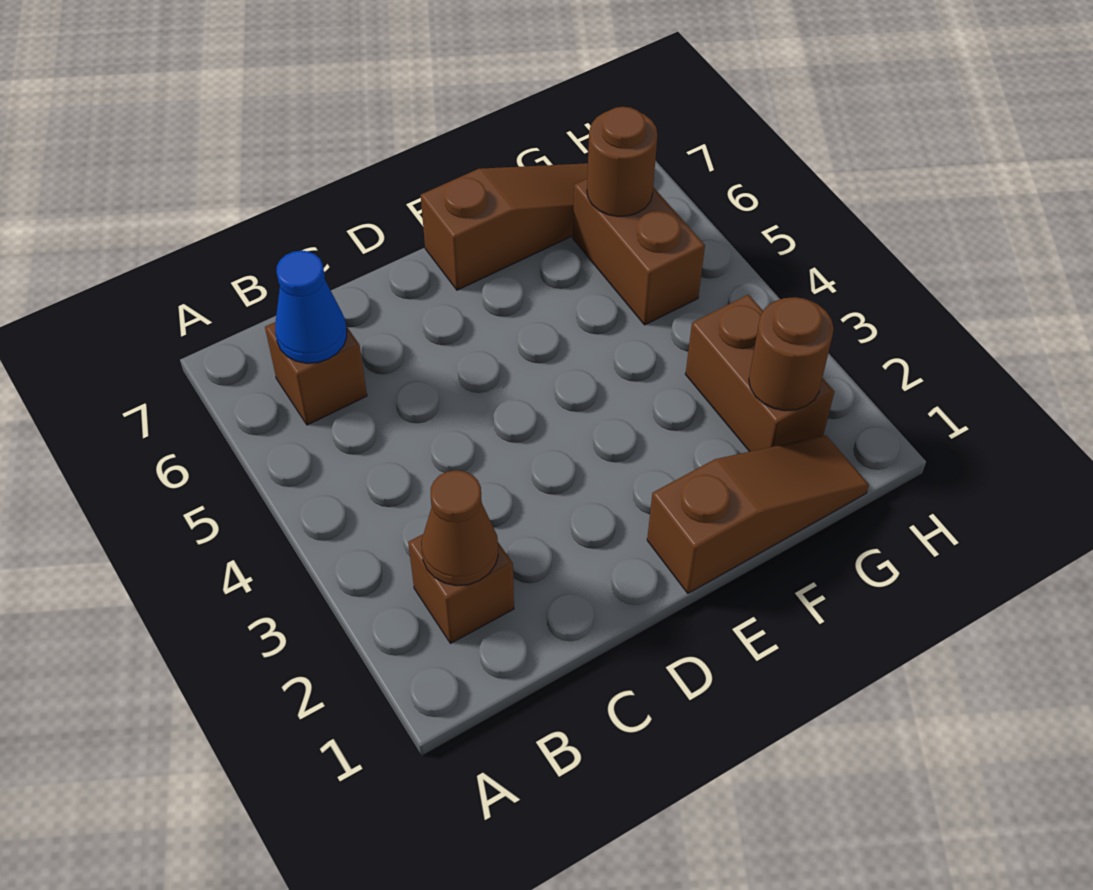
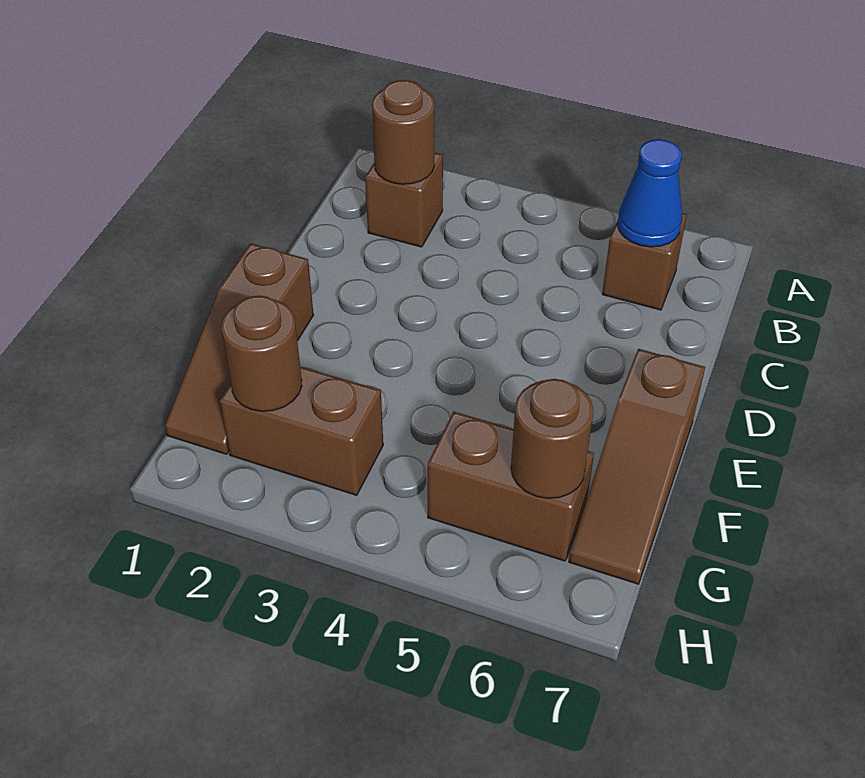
brown 1x1 cone [421,470,498,585] -> brown 1x1 round brick [372,80,434,184]

